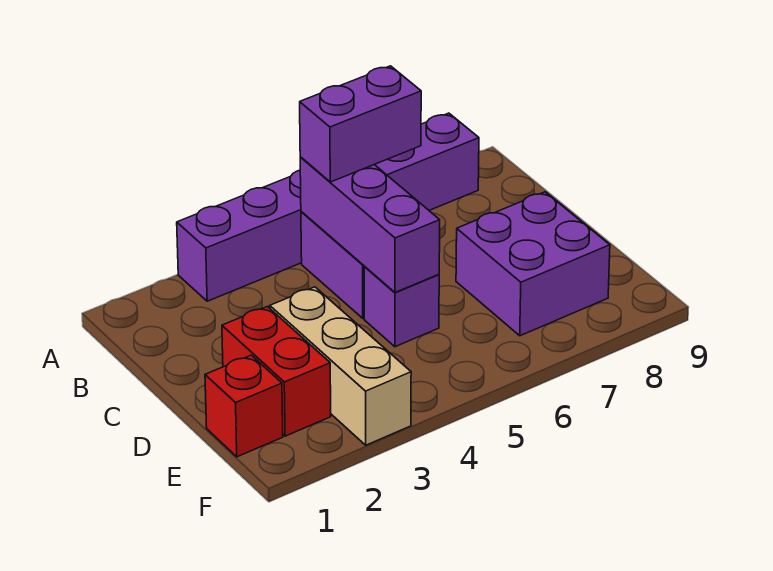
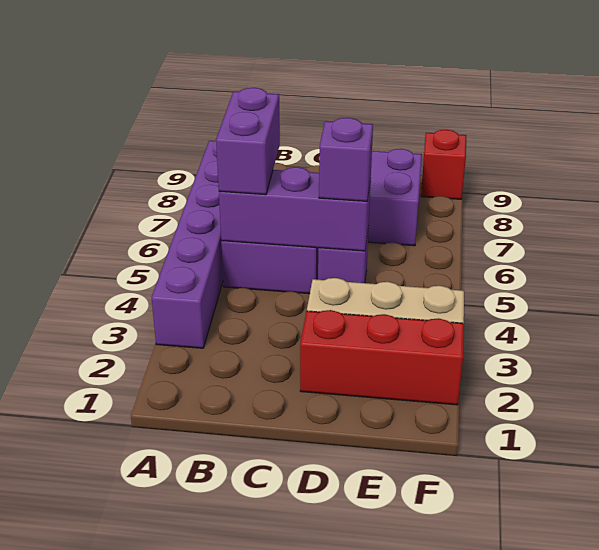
red 1x2 brick [222,307,331,436] -> red 1x3 brick [300,310,464,405]
none -> purple 1x1 brick [319,118,373,201]
red 1x1 brick [205,355,283,457] -> red 1x1 brick moved to [421,130,466,199]

